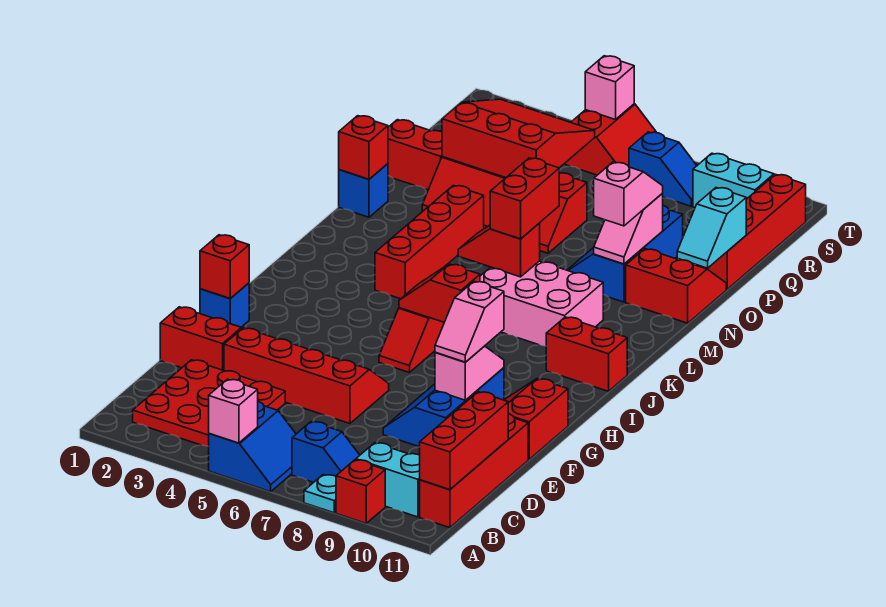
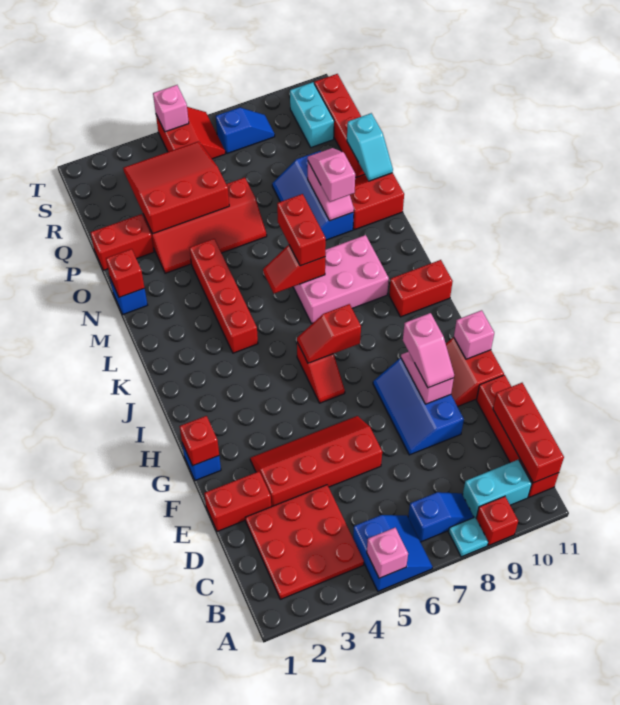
none -> pink 1x1 brick [454,310,494,359]
cyan 1x2 brick [693,153,774,208] -> cyan 1x2 brick turned to [290,82,334,148]

